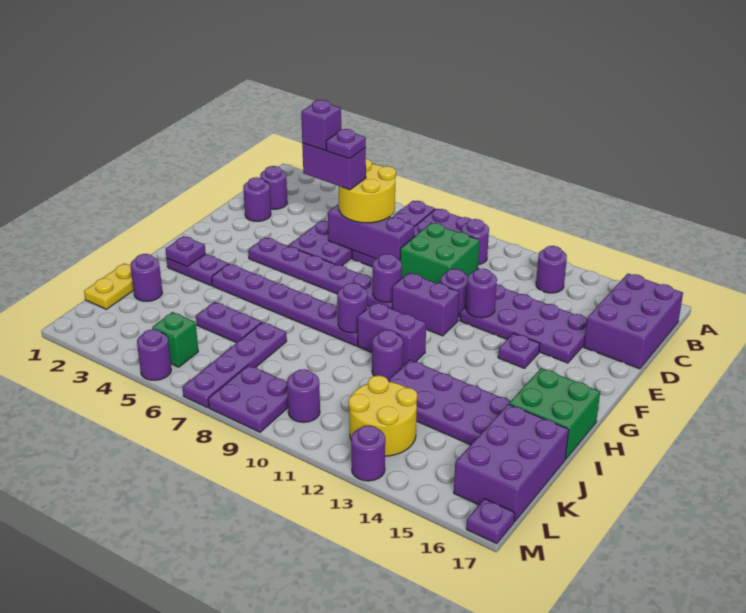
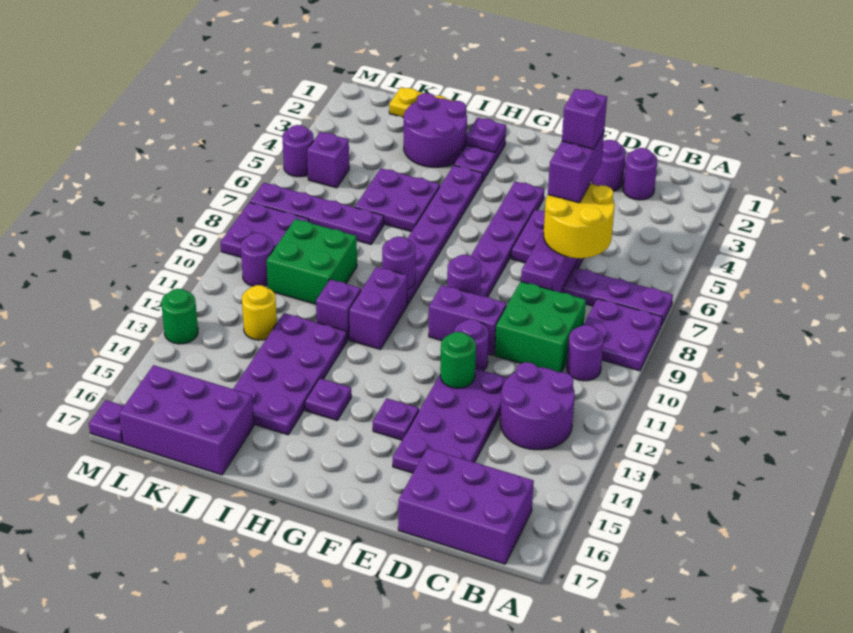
purple 1x1 round brick [536,246,567,293] -> purple 2x2 round brick [500,362,575,450]
purple 1x1 plate [326,129,366,159] -> purple 1x1 plate moved to [305,378,351,420]
purple 1x1 round brick [466,269,497,318] -> green 1x1 round brick [440,332,476,388]
purple 1x2 brick [392,273,459,336] -> purple 1x2 brick turned to [429,285,506,355]
green 2x2 brick [509,368,600,459] -> green 2x2 brick moved to [267,219,357,304]
purple 1x1 round brick [372,330,403,380] -> purple 1x1 brick [316,279,361,340]
purple 1x1 round brick [130,254,162,301] -> purple 2x2 round brick [403,93,467,167]
purple 1x2 plate [196,302,262,343] -> purple 2x2 plate [355,168,440,232]
yellow 2x2 round brick [349,376,417,456] -> yellow 1x1 round brick [242,285,277,340]
green 1x1 brick [152,312,198,367] -> purple 1x1 brick [307,132,349,188]
purple 1x1 round brick [351,425,385,481] -> green 1x1 round brick [161,289,198,344]

